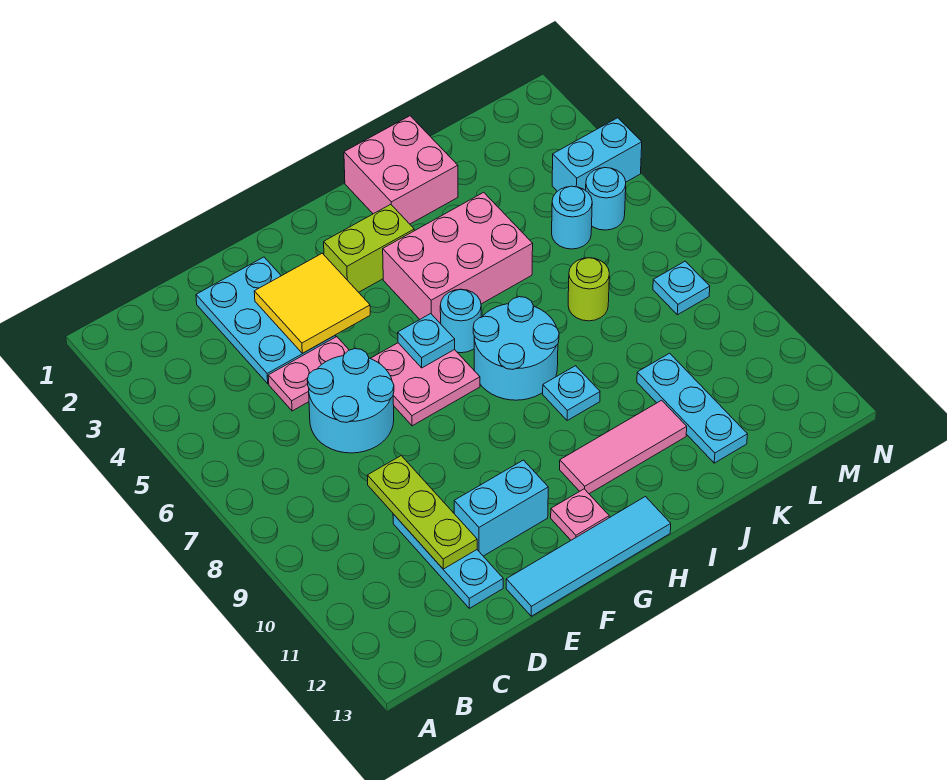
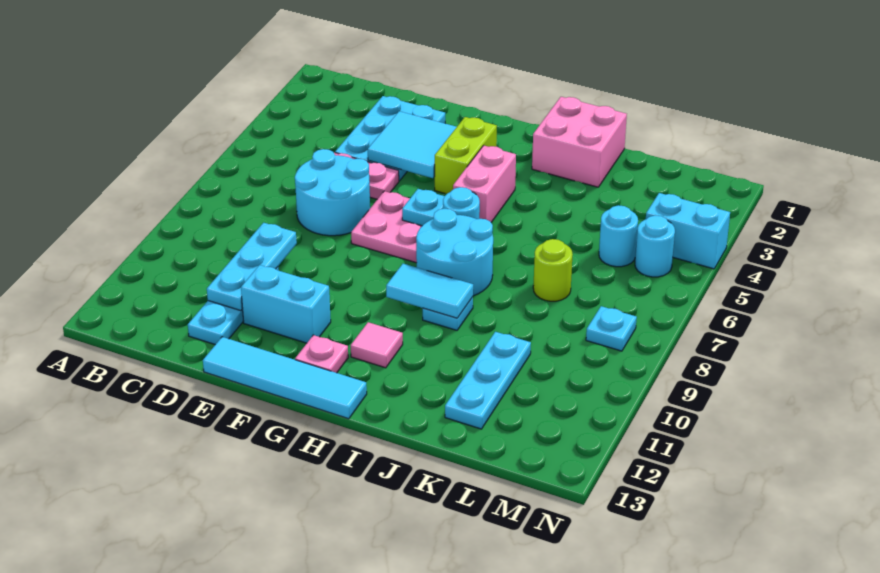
lime 1x3 plate [367,456,477,569] -> cyan 1x3 plate [207,223,297,311]
yellow 2x2 tile [254,253,370,353] -> cyan 2x2 tile [368,111,456,178]
lime 1x2 brick [324,204,414,292] -> lime 1x2 brick turned to [435,117,497,194]
pink 2x3 brick [383,192,533,324] -> pink 1x2 brick [453,145,516,222]
none -> cyan 1x2 tile [386,264,473,318]
pink 1x3 tile [560,400,687,494] -> pink 1x1 tile [351,322,403,368]

